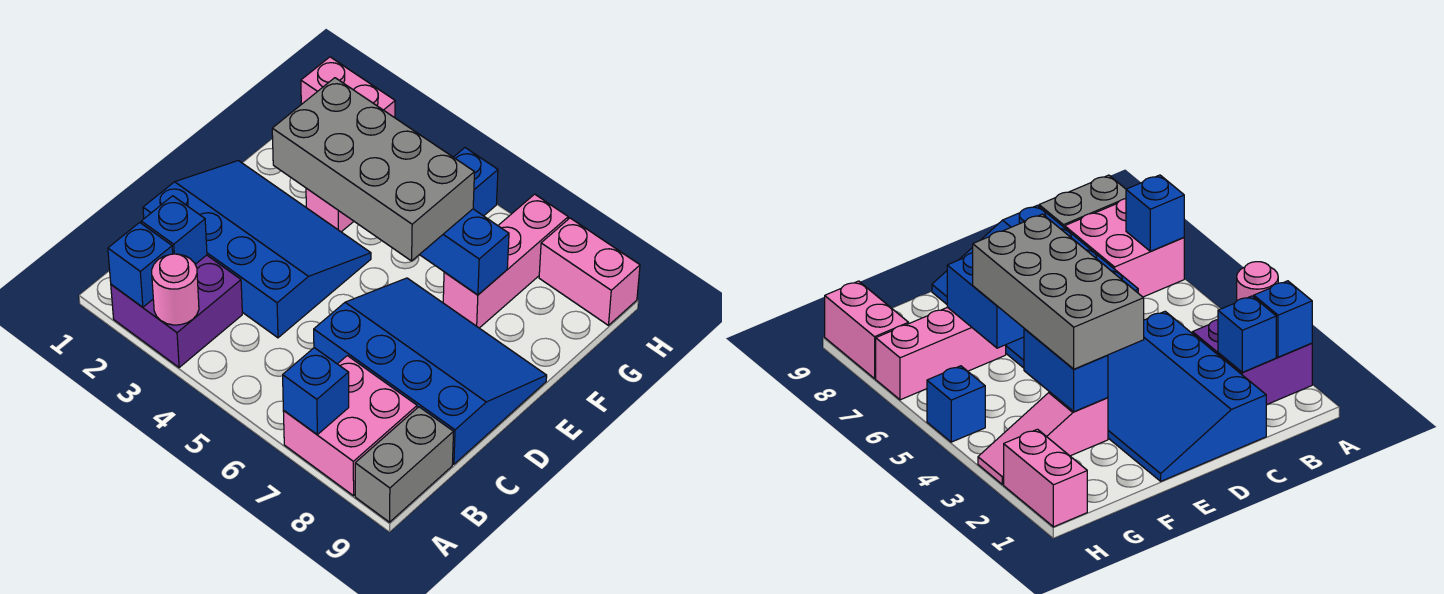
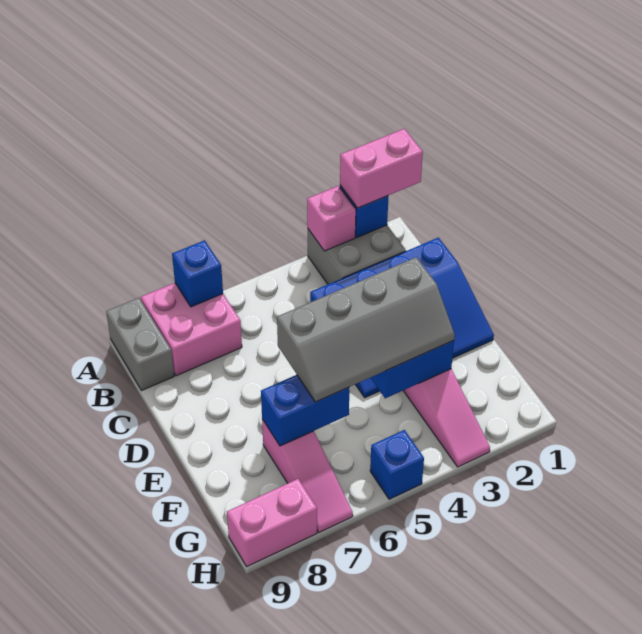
purple 2x2 brick [111,255,242,368] -> grey 2x2 brick [308,225,406,284]
pink 1x1 round brick [152,254,199,325] -> pink 1x1 brick [307,186,356,251]
blue 1x1 brick [141,196,207,264] -> none
blue 3x4 slope [314,278,547,464] -> none
grey 2x4 brick [272,78,474,261] -> grey 2x4 slope [277,257,455,402]
pink 1x3 brick [443,194,568,328] -> pink 1x3 slope [262,419,353,532]
pink 1x2 brick [301,57,395,118] -> pink 1x2 brick moved to [340,129,423,208]

